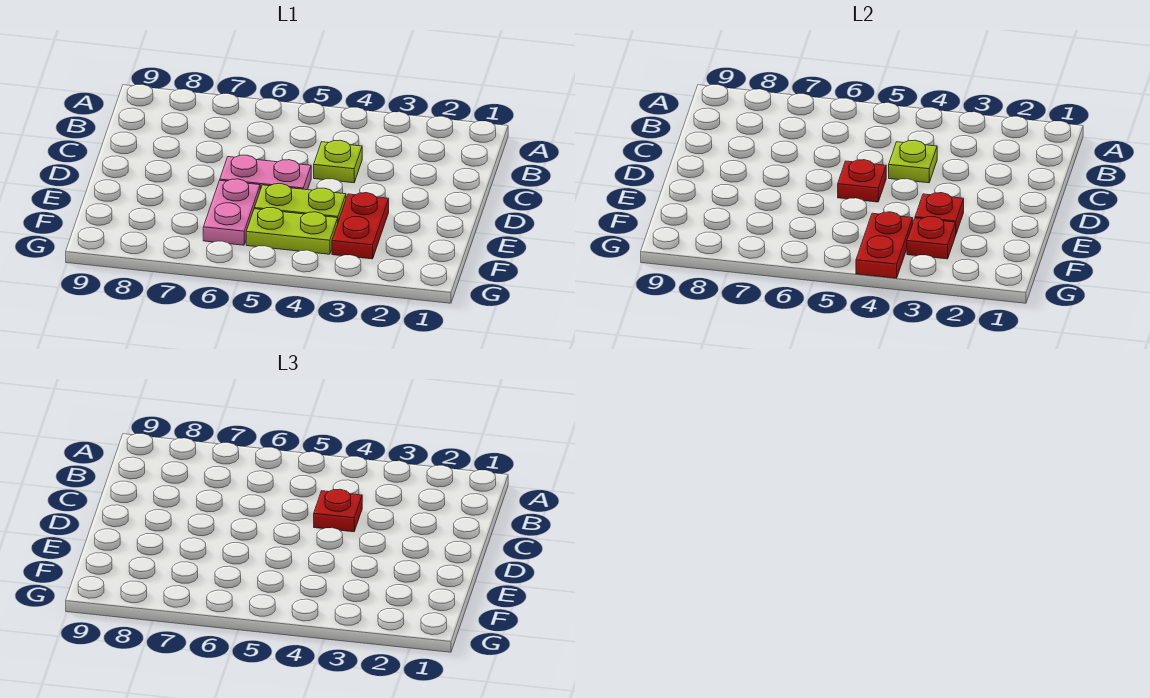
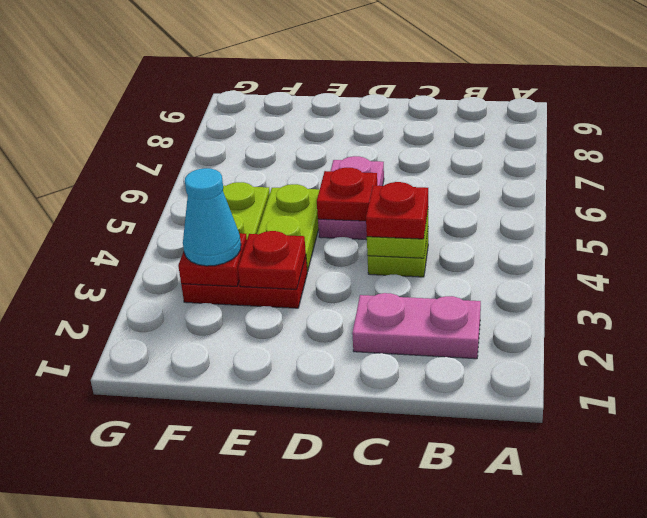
pink 1x2 plate [203,179,260,245] -> pink 1x2 plate moved to [352,293,481,359]
none -> cyan 1x1 cone [183,168,241,266]
red 1x2 plate [856,212,913,278] -> none

